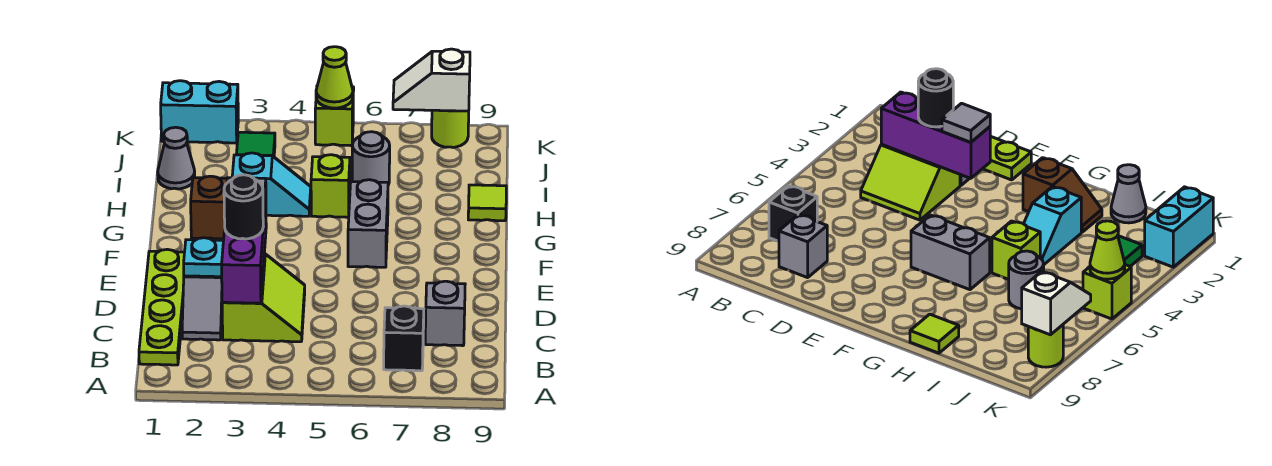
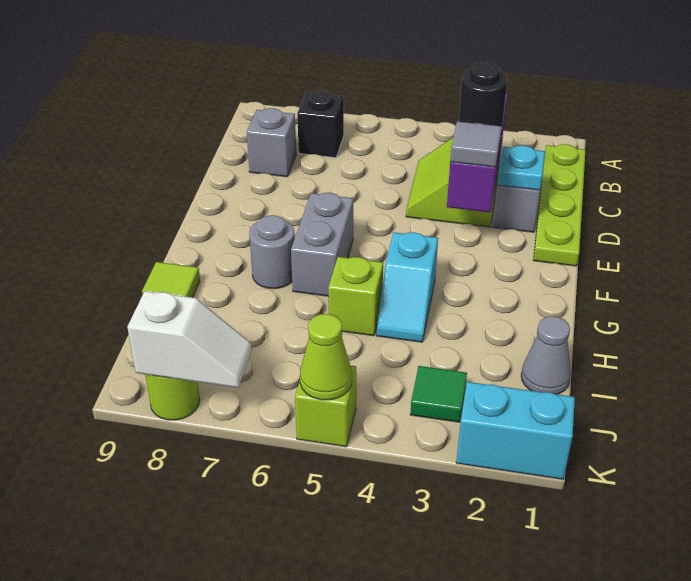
brown 1x2 slope [191,176,227,239] -> none
cyan 1x2 slope [232,153,311,216] -> cyan 1x2 slope turned to [377,232,438,342]
grey 1x1 round brick [352,132,390,185] -> grey 1x1 round brick moved to [249,215,295,289]

